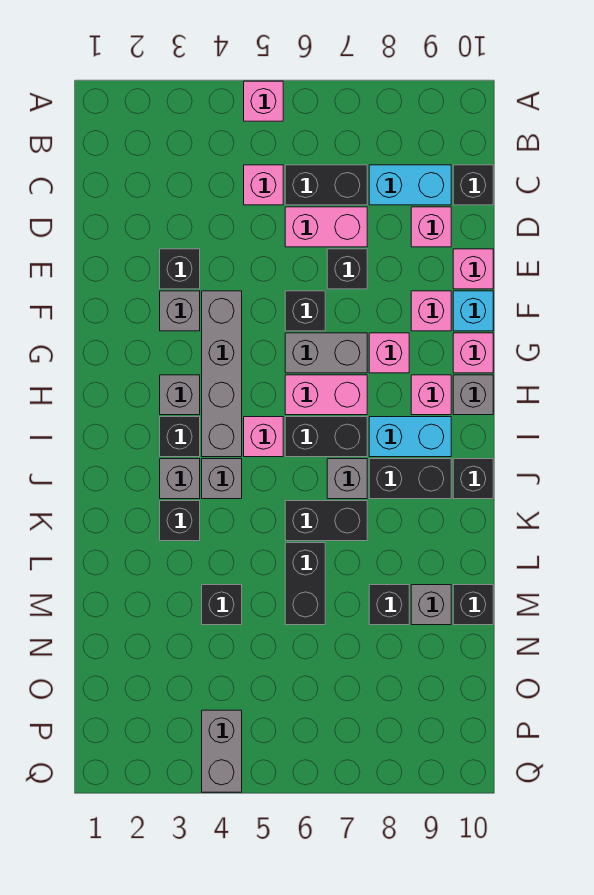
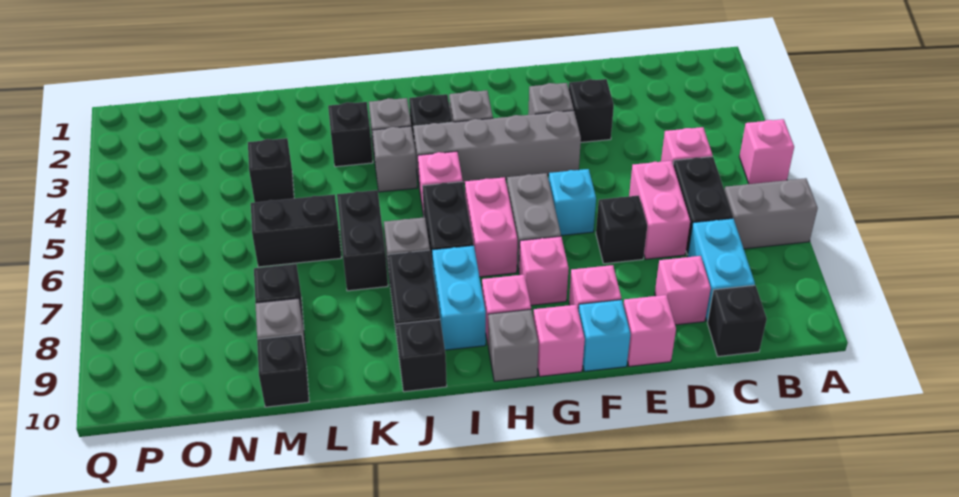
black 1x1 brick [285,291,325,331] -> cyan 1x1 brick [549,169,596,235]
grey 1x2 brick [202,710,242,792] -> grey 1x2 brick moved to [724,178,818,249]

